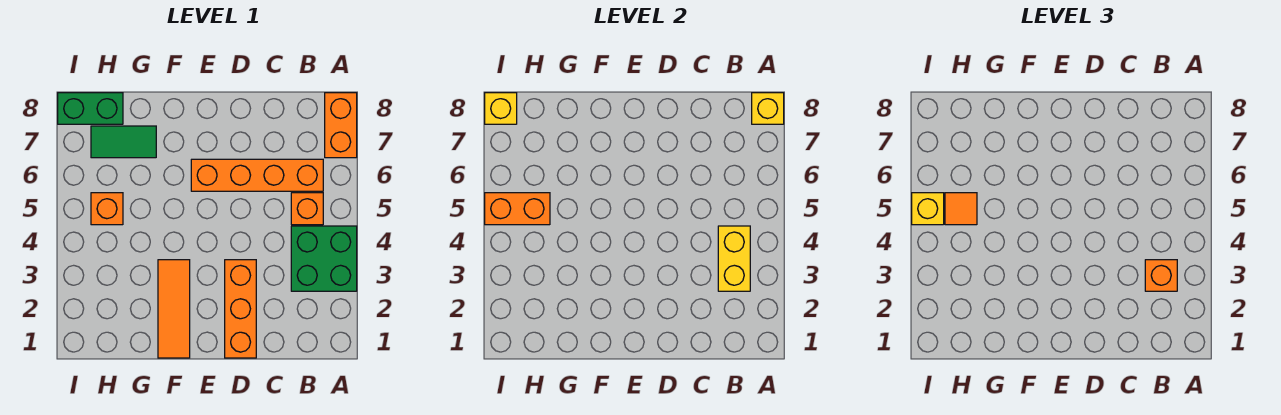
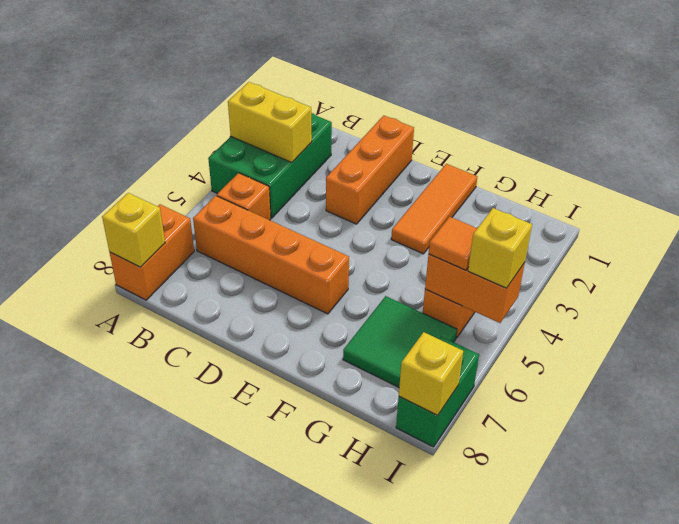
green 2x2 brick [291,226,357,291] -> green 2x3 brick [208,113,332,218]
yellow 1x2 brick [718,226,750,291] -> yellow 1x2 brick turned to [228,82,312,162]
orange 1x1 brick [1145,260,1177,291] -> none
green 1x2 tile [91,126,156,158] -> green 2x2 tile [343,296,457,387]
green 1x2 brick [58,93,123,124] -> green 1x2 brick turned to [396,337,479,447]

